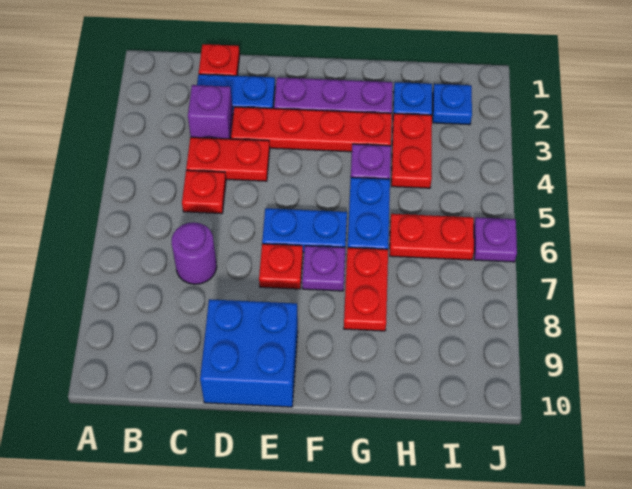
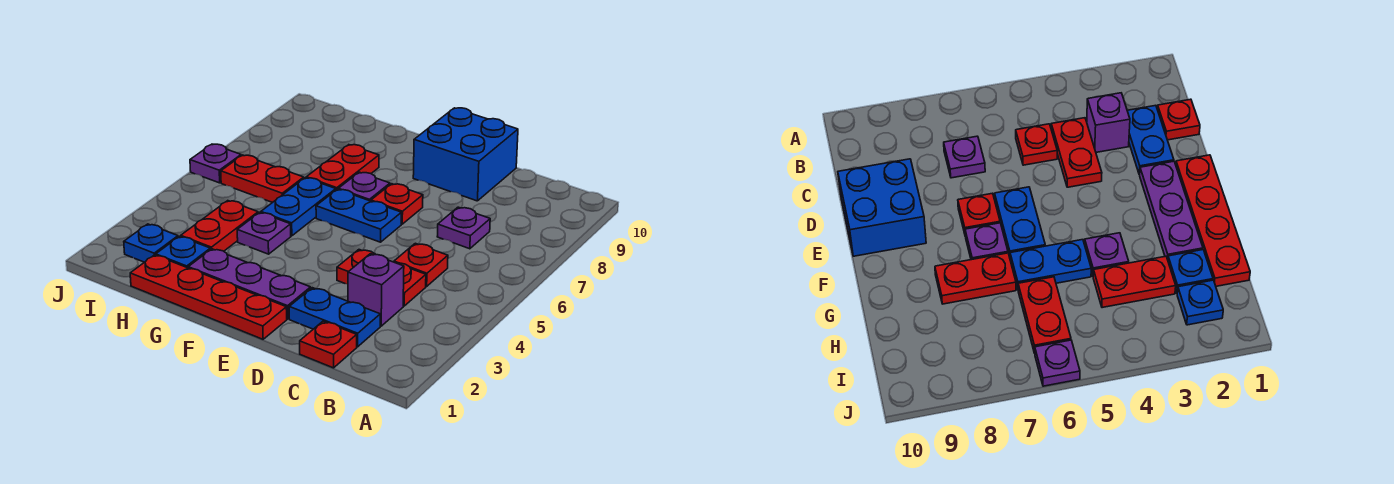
purple 1x1 round brick [172,222,217,284] -> purple 1x1 plate [437,207,490,249]
red 1x4 plate [231,107,392,152] -> red 1x4 plate moved to [130,255,287,339]

